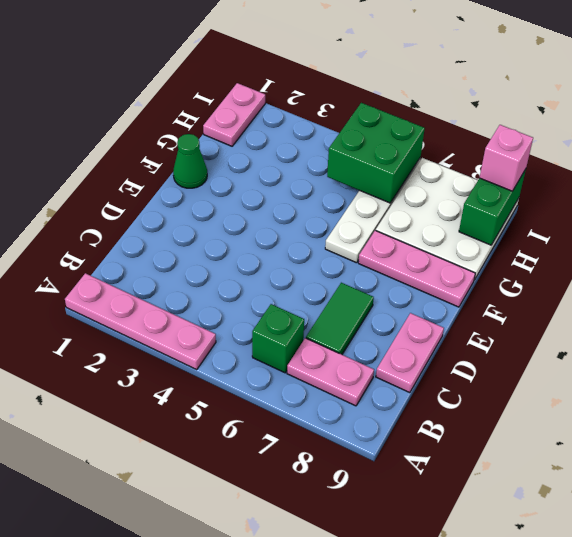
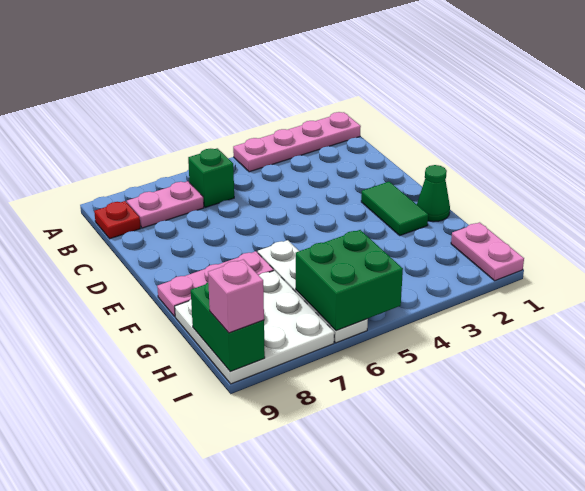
none -> red 1x1 plate [94,201,141,239]
green 1x2 tile [306,283,374,354] -> green 1x2 tile moved to [361,182,428,235]
pink 1x2 plate [376,313,444,393] -> none

